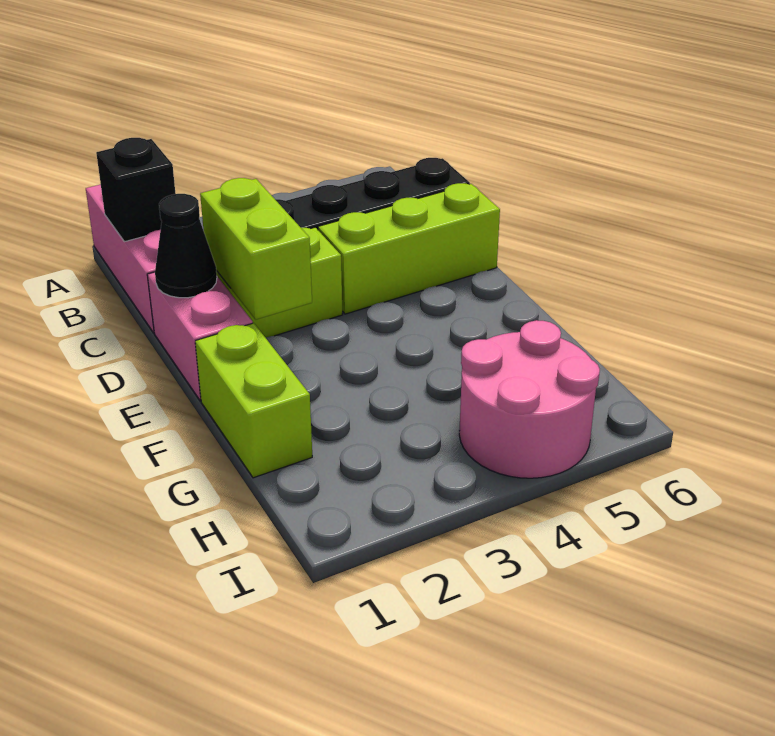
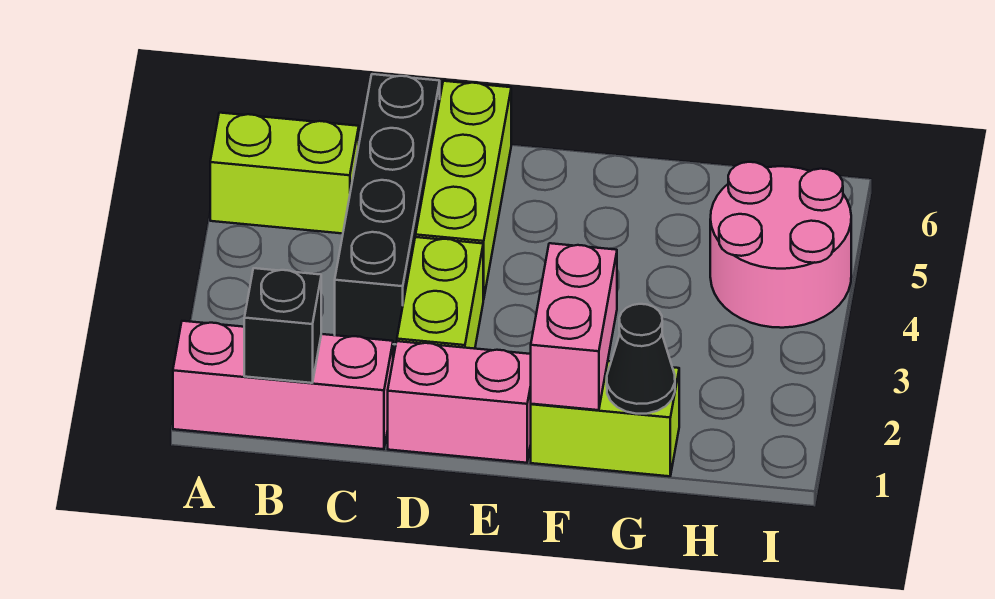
black 1x1 cone [155,194,217,298] -> black 1x1 cone moved to [607,304,675,414]
lime 1x2 brick [200,178,312,320] -> lime 1x2 brick moved to [210,113,359,234]
none -> pink 1x2 brick [531,243,617,410]

